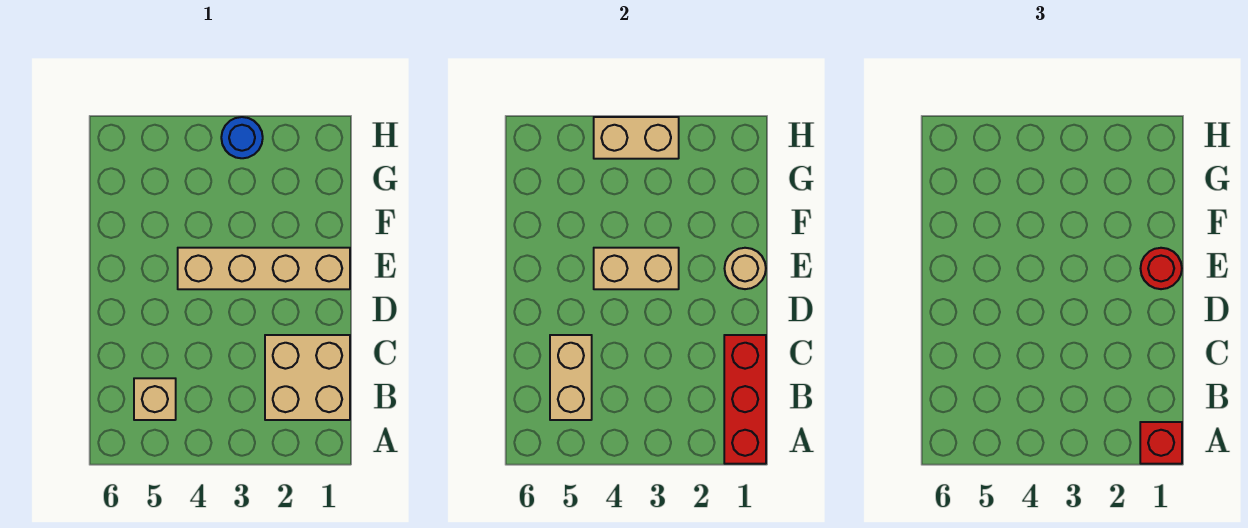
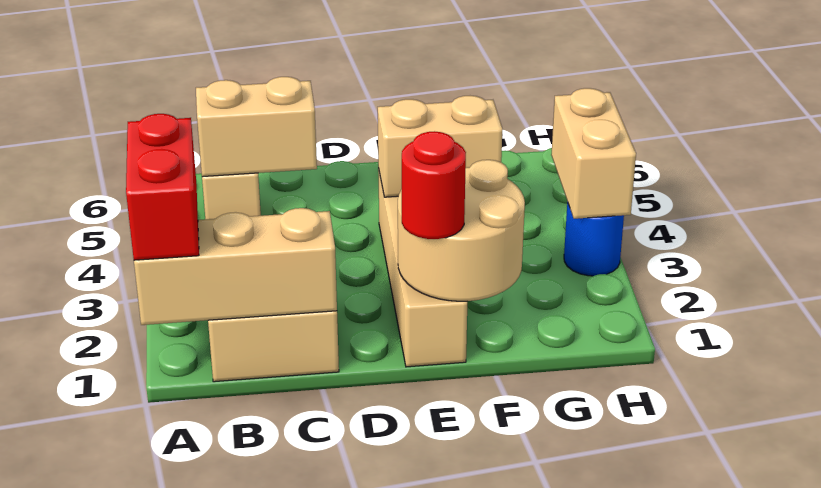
red 1x3 brick [724,335,766,464] -> tan 1x3 brick [134,208,337,325]
red 1x1 brick [1140,422,1182,464] -> red 1x2 brick [126,114,199,260]
tan 1x1 round brick [725,248,766,289] -> tan 2x2 round brick [398,160,525,301]
tan 1x2 brick [594,248,679,289] -> tan 1x2 brick turned to [378,96,502,197]

